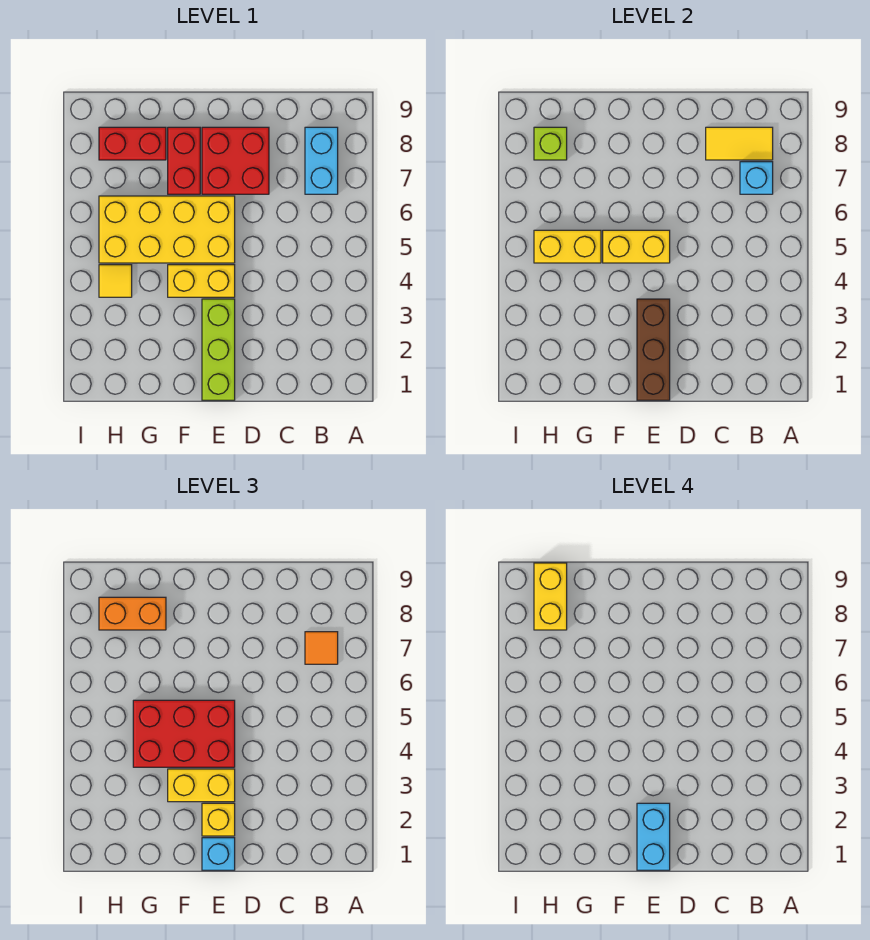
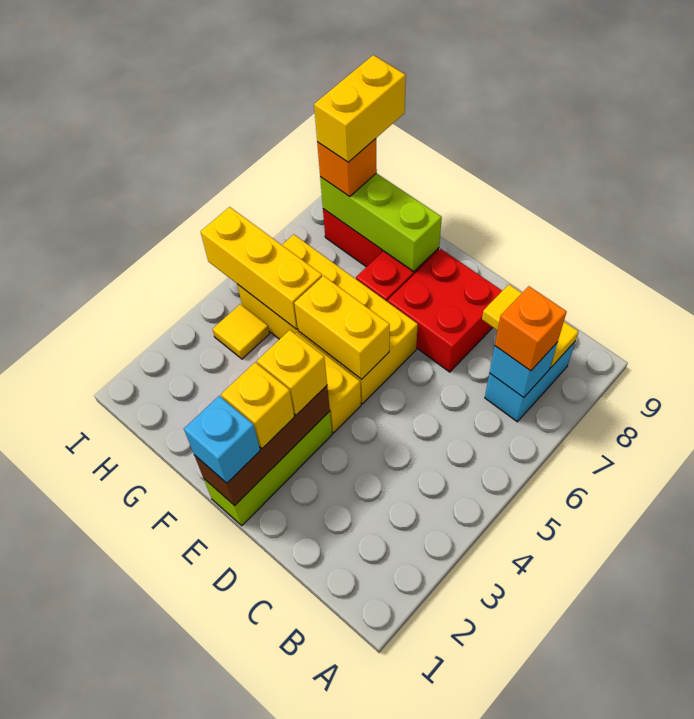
orange 1x1 tile [305,632,338,664] -> orange 1x1 brick [495,286,567,371]
cyan 1x2 brick [637,803,670,870] -> none
yellow 1x2 brick [168,769,235,802] -> yellow 1x1 brick [257,330,327,415]
red 2x3 brick [133,700,235,767] -> none
yellow 1x2 brick [534,230,601,263] -> yellow 1x3 brick [201,207,322,329]
orange 1x2 brick [99,597,166,630] -> orange 1x1 brick [317,139,377,197]
lime 1x1 brick [534,127,567,160] -> lime 1x3 brick [320,173,442,272]

